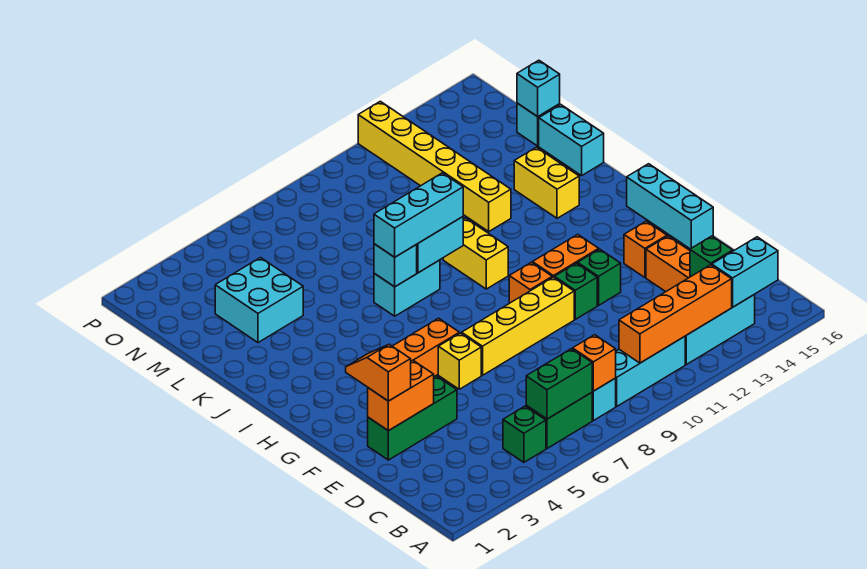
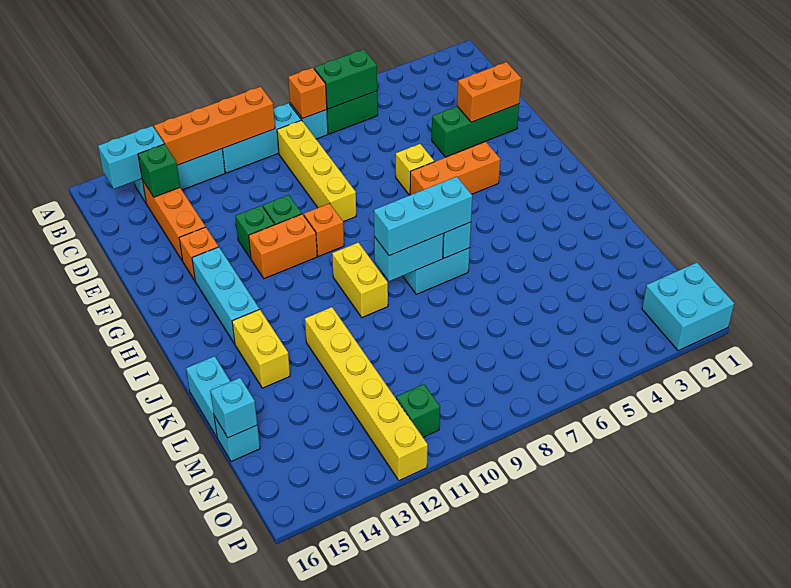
green 1x1 brick [503,406,546,462] -> green 1x1 brick moved to [396,384,440,437]
orange 1x2 slope [346,344,411,401] -> none
yellow 1x4 brick [462,277,574,375] -> yellow 1x4 brick turned to [277,120,356,222]
cyan 1x3 brick [627,164,713,249] -> cyan 1x3 brick moved to [192,247,259,344]
cyan 2x2 brick [215,258,303,343] -> cyan 2x2 brick moved to [642,263,734,351]

